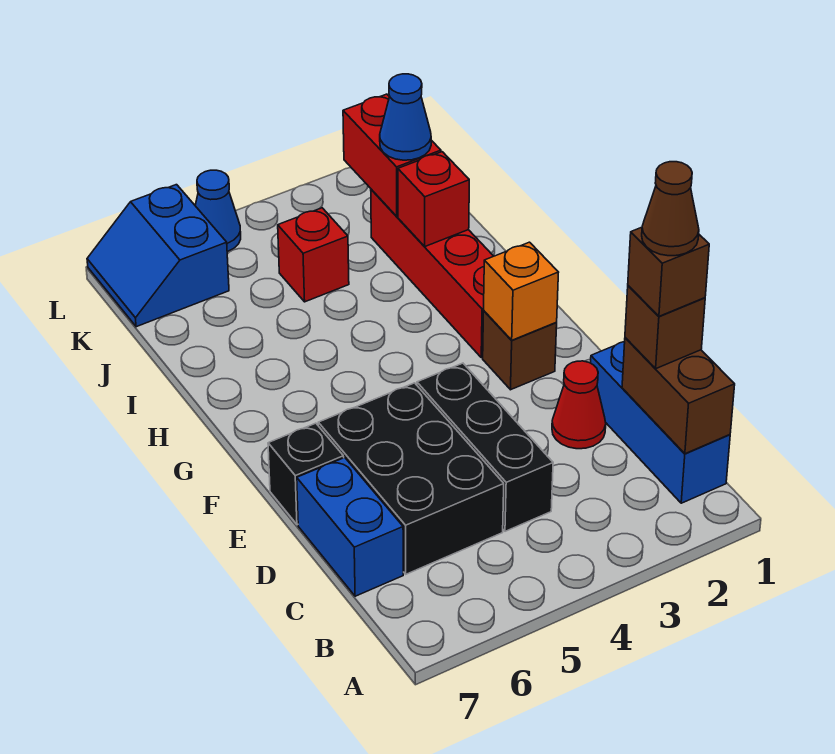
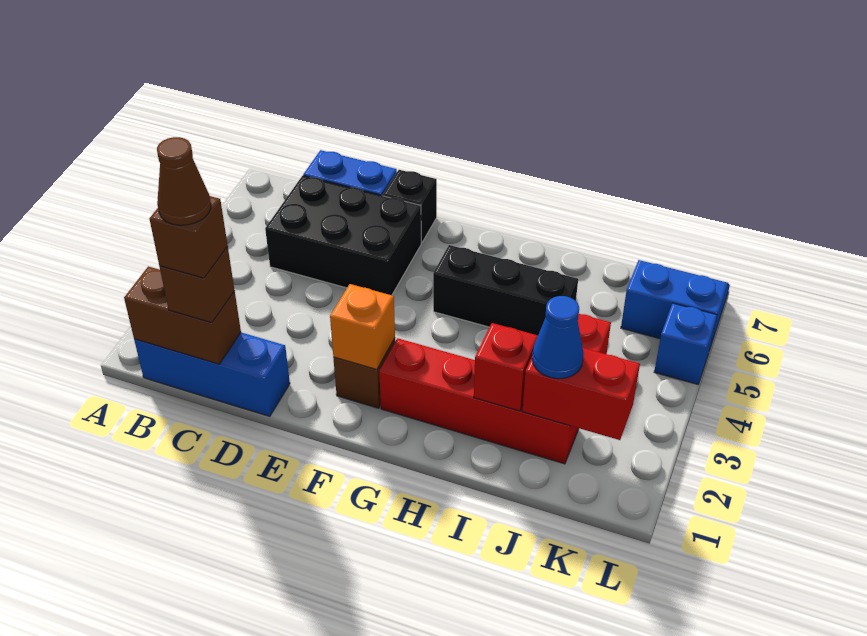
black 1x3 brick [417,363,553,531] -> black 1x3 brick moved to [433,245,578,335]
red 1x1 cone [552,361,606,449] -> none
blue 1x1 cone [195,170,241,252] -> blue 1x1 brick [654,303,717,384]

